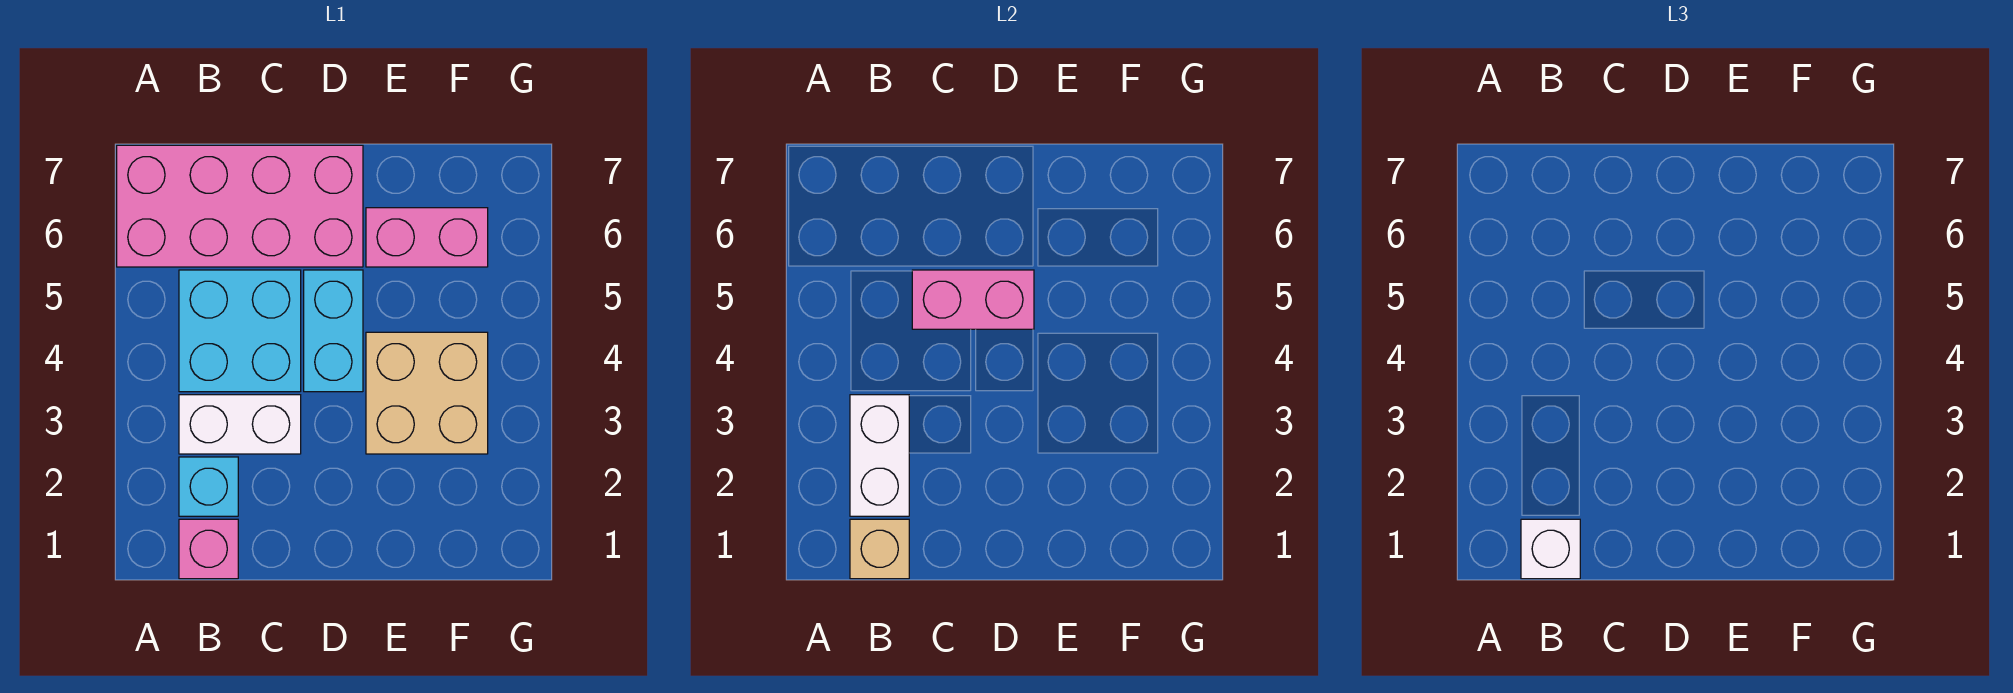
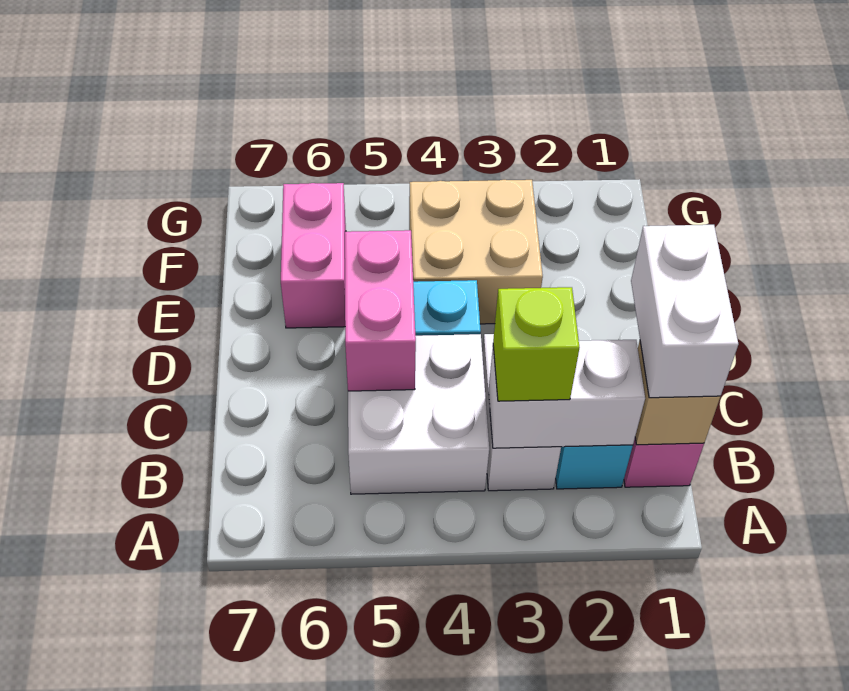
pink 2x4 brick [117,145,363,267] -> none
white 1x1 brick [1521,519,1580,579] -> white 1x2 brick [631,225,738,398]
none -> lime 1x1 brick [493,287,579,401]
cyan 2x2 brick [179,270,301,392] -> white 2x2 brick [348,334,489,494]

